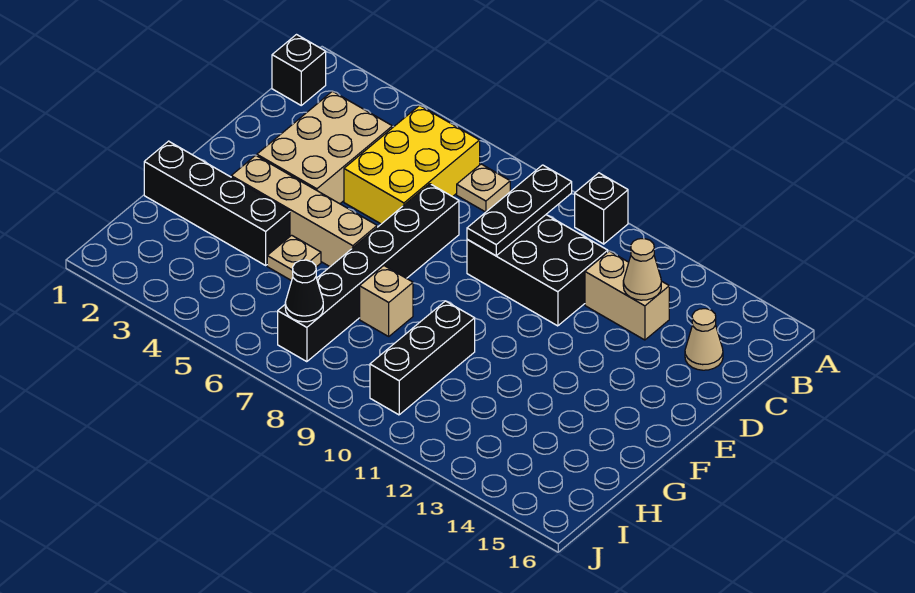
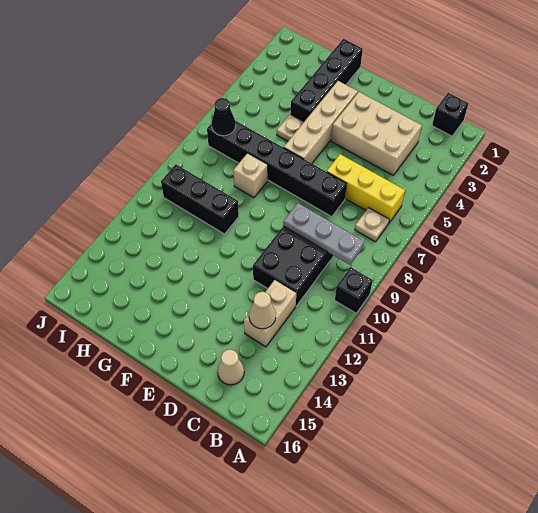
yellow 2x3 brick [344,105,480,224] -> yellow 1x3 brick [327,154,405,223]
black 1x3 plate [467,165,572,256] -> grey 1x3 plate [283,203,365,265]

